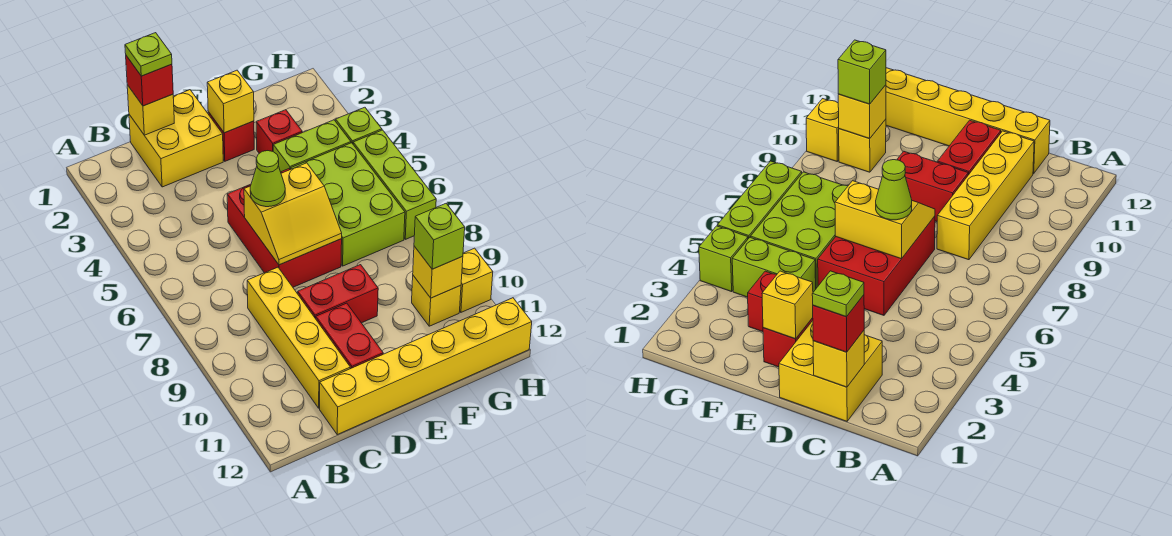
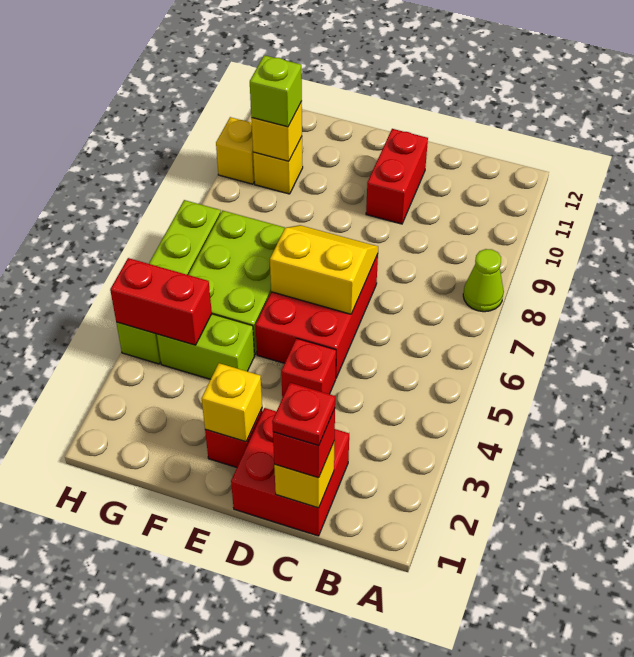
yellow 2x2 brick [129,90,223,187] -> red 2x2 brick [231,408,349,536]
lime 1x1 plate [125,33,172,76] -> red 1x1 plate [272,383,335,446]
yellow 1x4 brick [247,267,350,408] -> none
yellow 1x6 brick [320,298,532,435] -> none
lime 1x1 cone [250,151,285,207] -> lime 1x1 cone moved to [463,249,504,312]
red 1x2 brick [298,265,378,323] -> red 1x2 brick moved to [110,258,212,345]
red 1x1 brick [256,110,302,153] -> red 1x1 brick moved to [281,338,336,398]

